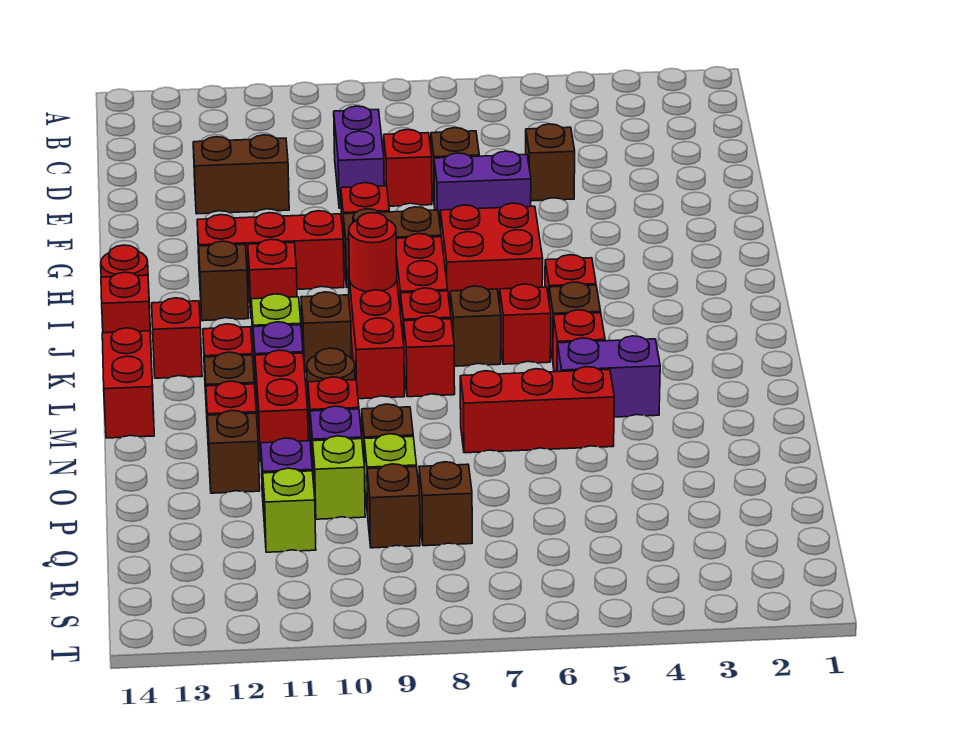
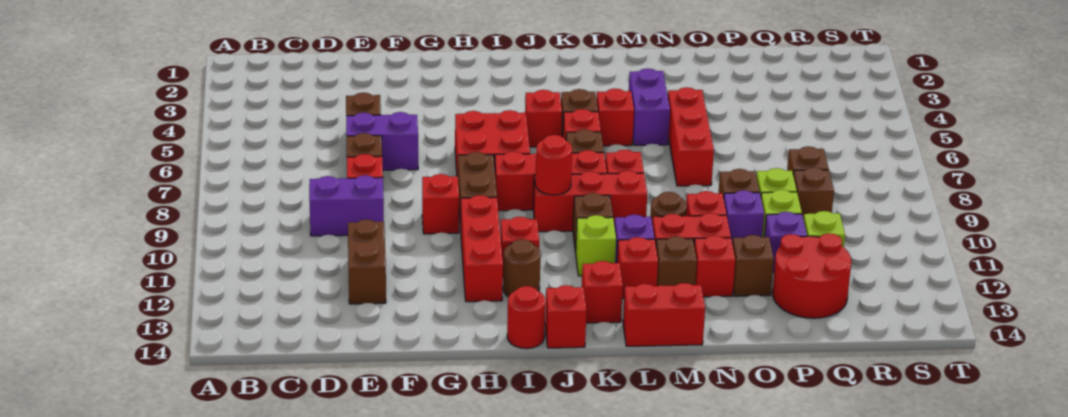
purple 1x2 brick [434,151,531,222] -> purple 1x2 brick turned to [346,112,418,170]
brown 1x1 brick [199,241,248,321] -> brown 1x1 round brick [503,239,541,297]
none -> red 2x2 round brick [772,233,851,318]

